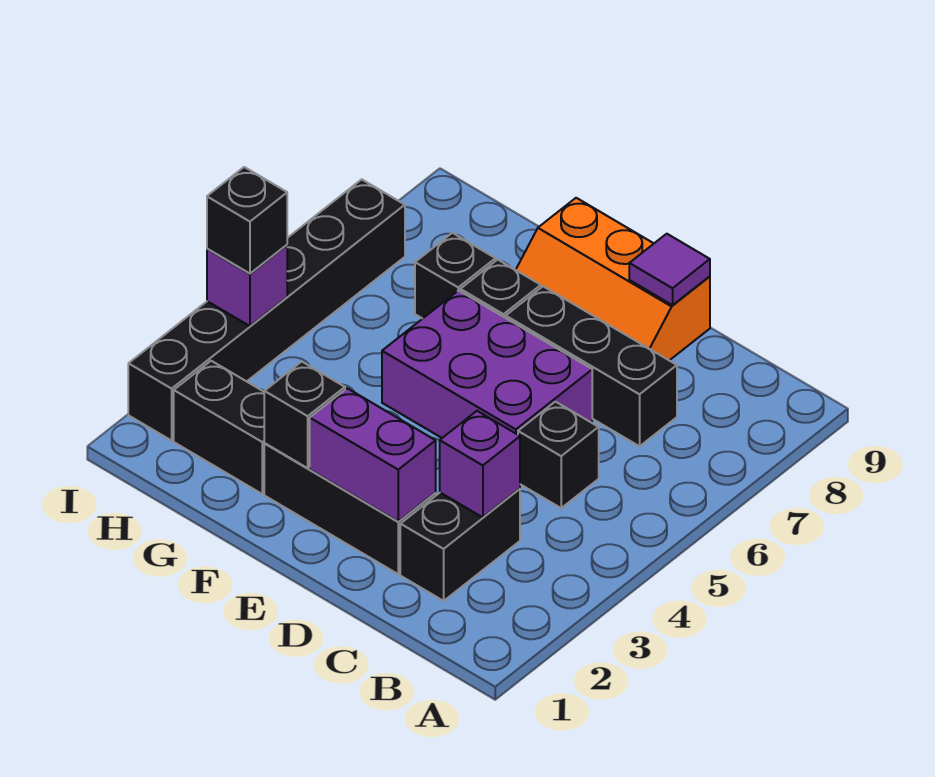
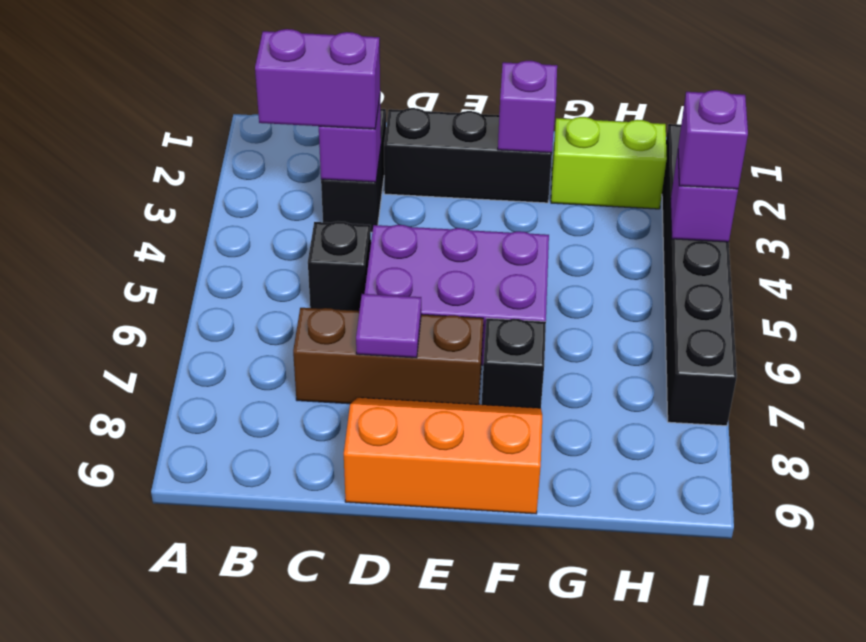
black 1x3 brick [506,286,677,446] -> brown 1x3 brick [293,308,483,405]
purple 1x2 brick [310,388,436,521] -> purple 1x2 brick moved to [255,29,380,129]
purple 1x1 tile [629,234,710,305] -> purple 1x1 tile moved to [356,294,421,358]
black 1x1 brick [264,362,345,468] -> purple 1x1 brick [498,61,557,153]
black 1x2 brick [174,361,265,494] -> lime 1x2 brick [551,117,667,209]
black 1x1 brick [415,233,496,319] -> none
black 1x1 brick [207,167,287,273] -> purple 1x1 brick [678,90,748,189]

